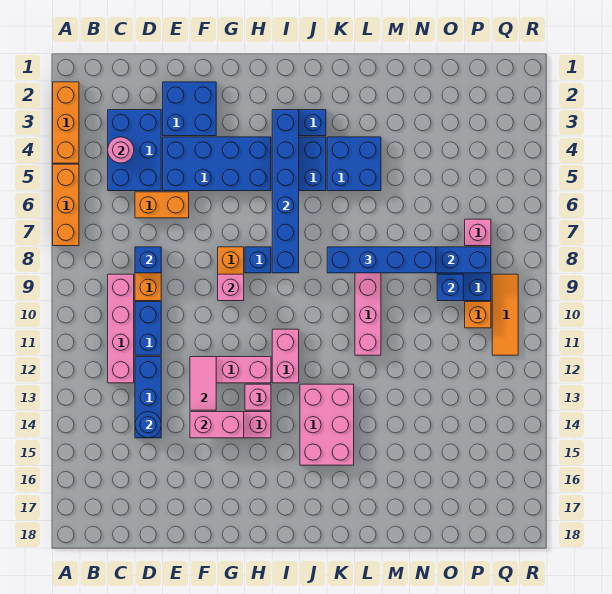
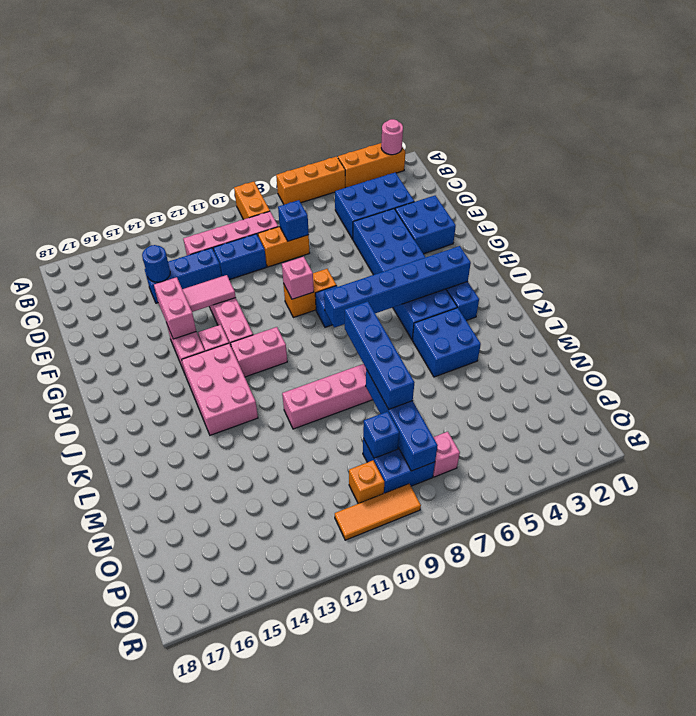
pink 1x1 round brick [108,137,134,163] -> pink 1x1 round brick moved to [381,119,403,155]
orange 1x2 brick [135,192,189,218] -> orange 1x2 brick moved to [234,182,270,220]
pink 2x3 brick [300,384,354,465] -> pink 2x3 brick turned to [182,343,258,435]

